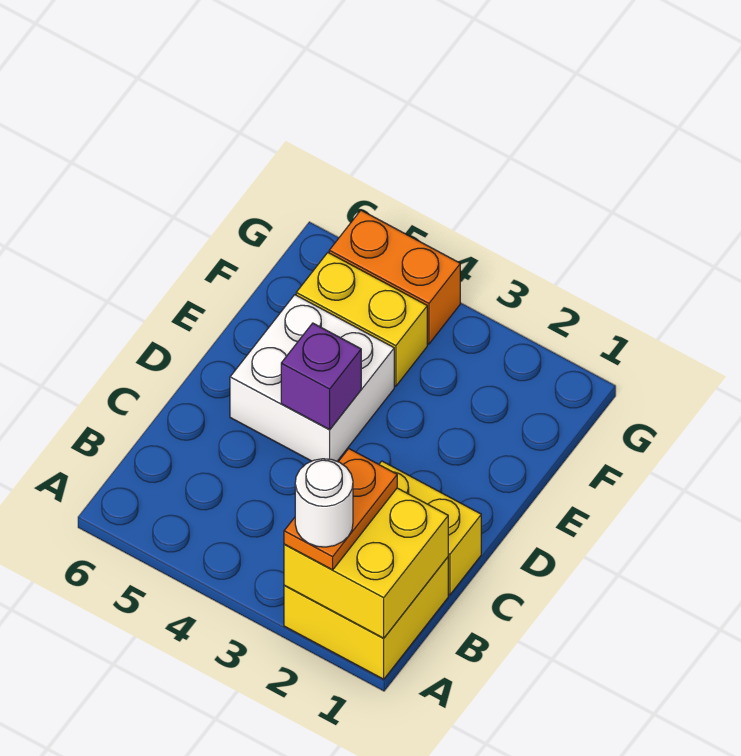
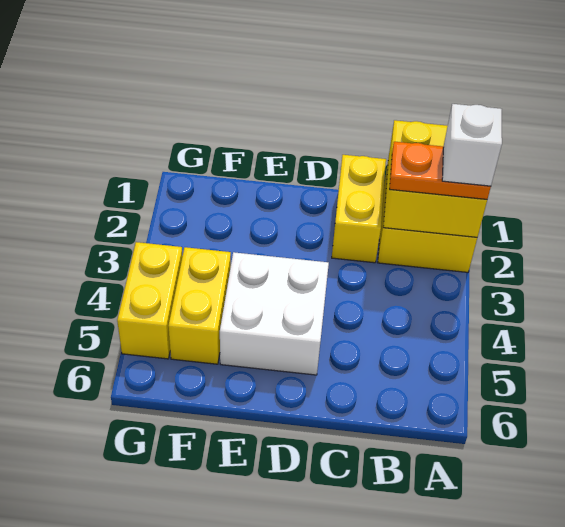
white 1x1 round brick [295,459,353,547] -> white 1x1 brick [442,104,502,186]
purple 1x1 brick [281,323,361,429] -> none
orange 1x2 brick [329,210,460,344] -> yellow 1x2 brick [117,242,182,359]

